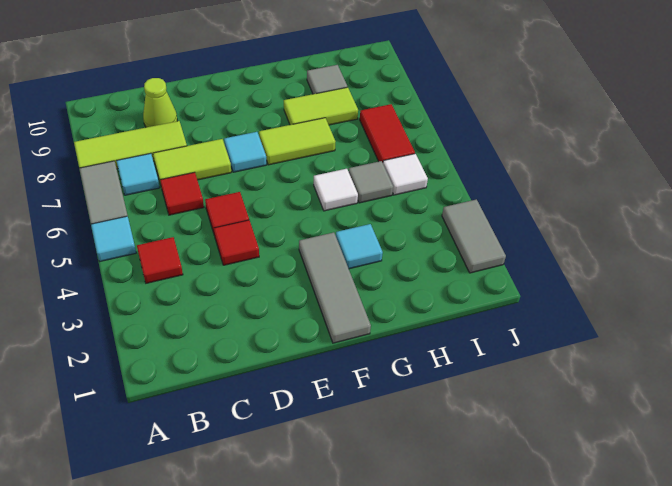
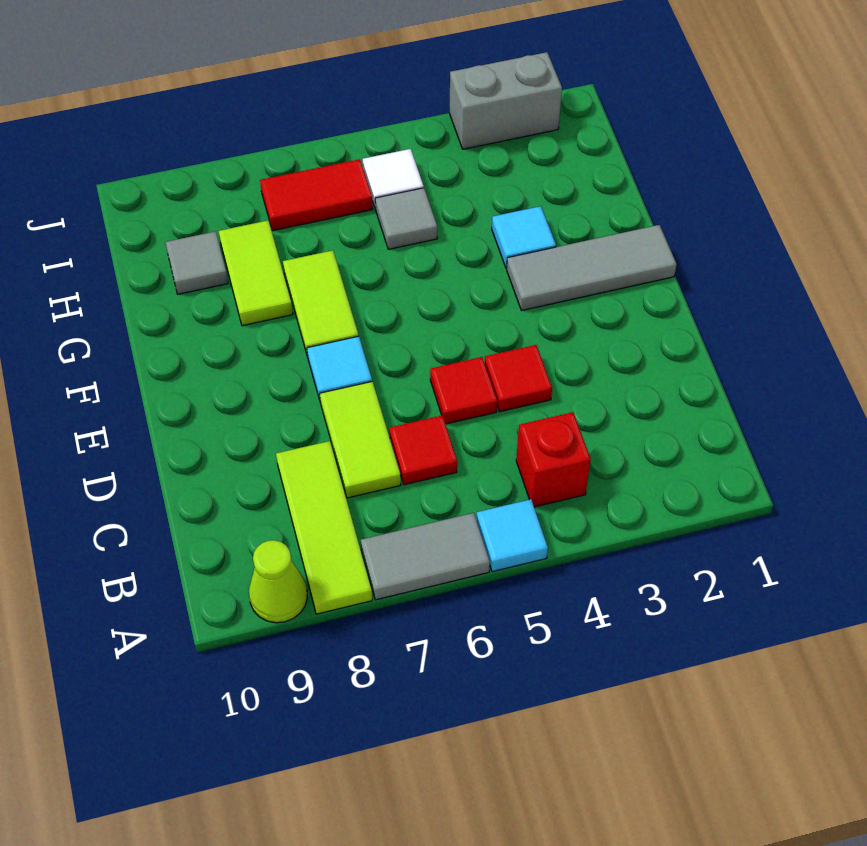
red 1x1 tile [137,237,183,283] -> red 1x1 brick [516,412,591,507]
cyan 1x1 tile [117,153,160,195] -> none
lime 1x1 cone [143,78,177,127] -> lime 1x1 cone moved to [249,540,307,623]
white 1x1 tile [314,169,358,211] -> none
grey 1x2 tile [442,199,506,273] -> grey 1x2 brick [450,52,562,149]

